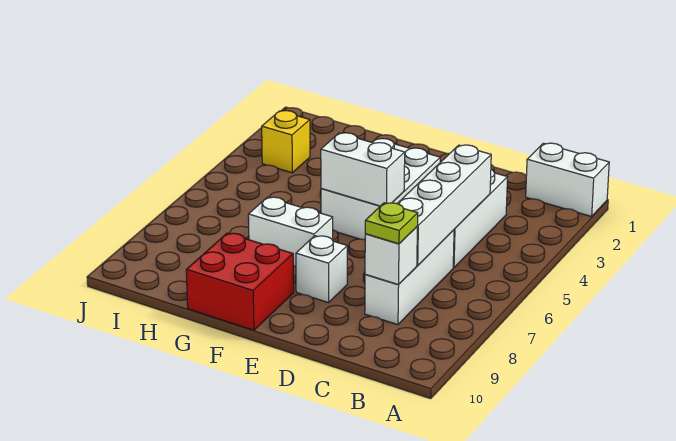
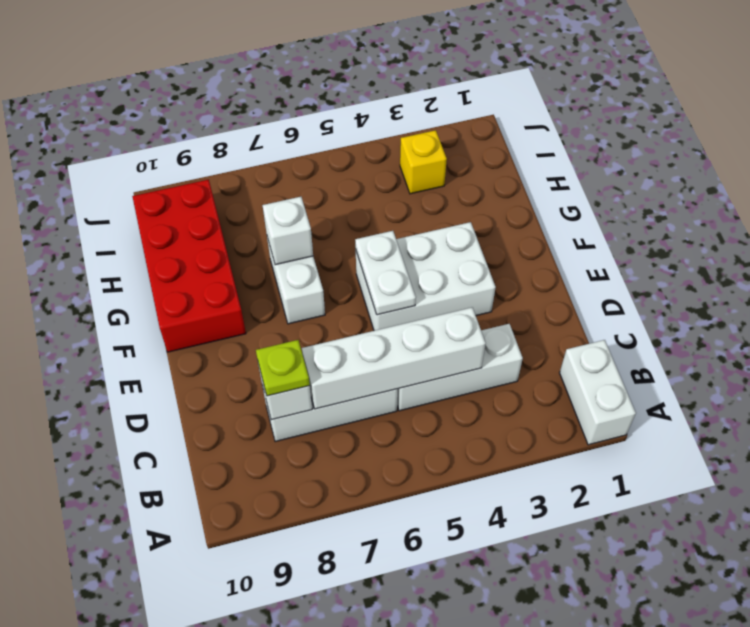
white 1x2 brick [321,133,405,206] -> white 1x2 plate [355,231,416,315]
white 1x1 brick [296,236,347,303] -> white 1x1 brick moved to [262,197,313,265]
red 2x2 brick [186,233,294,330] -> red 2x4 brick [132,180,246,352]

